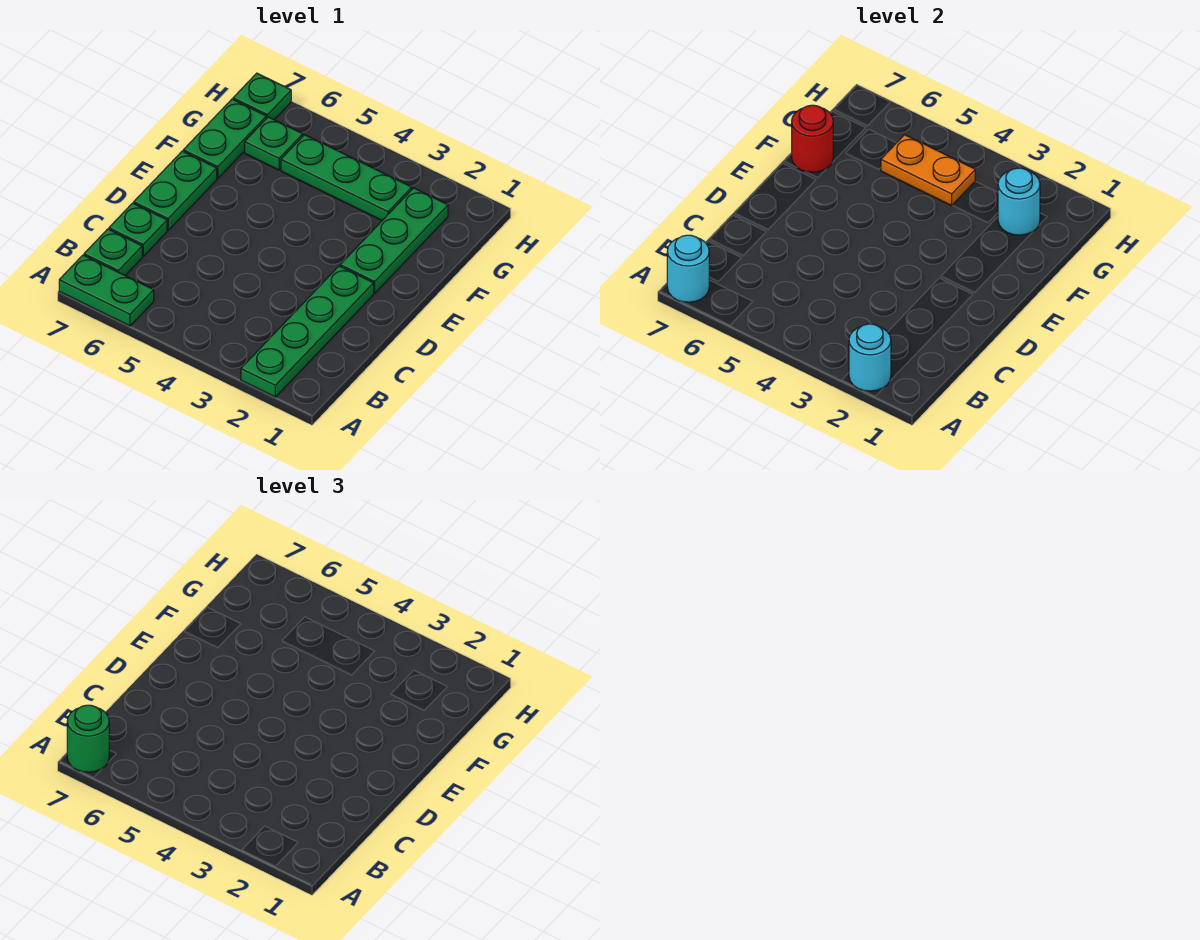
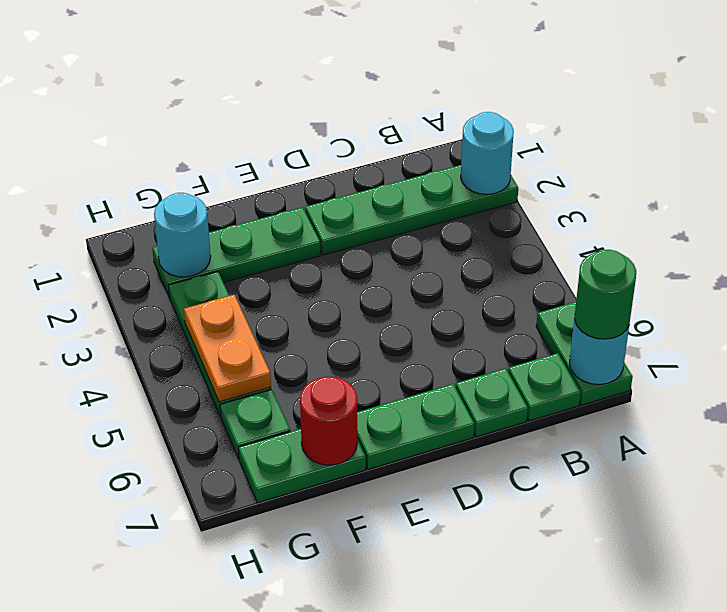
green 1x1 plate [233,73,291,120] -> none

